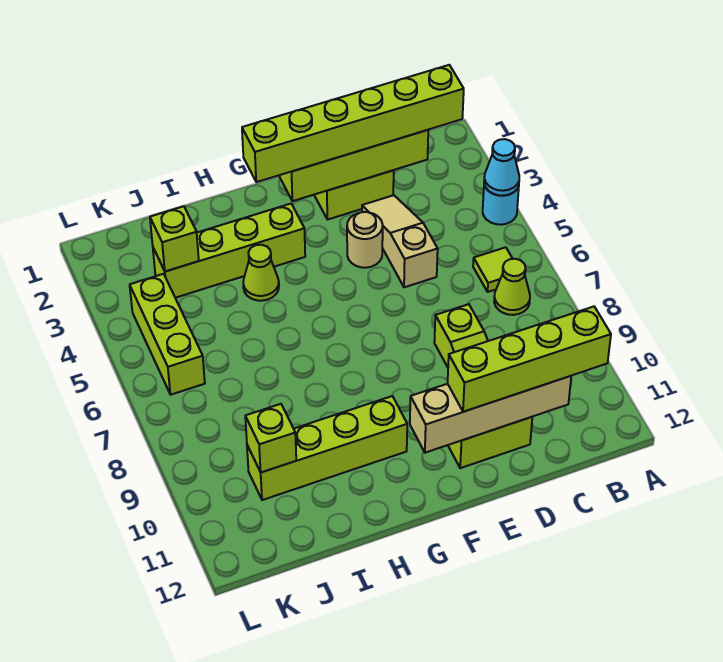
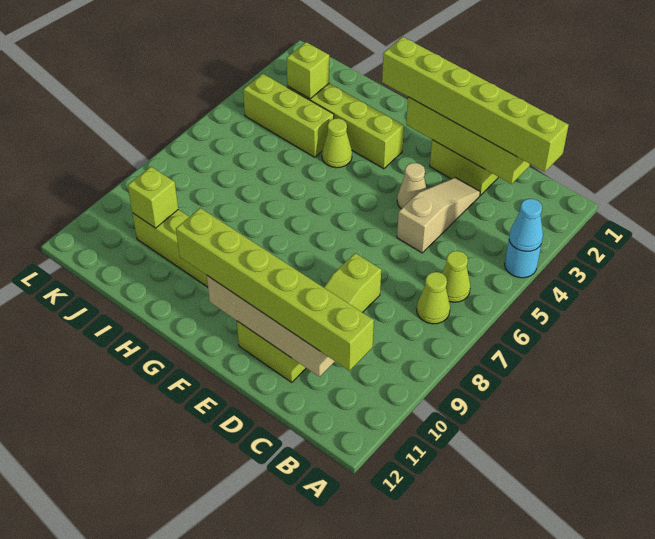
lime 1x1 tile [473,247,513,292] -> lime 1x1 cone [442,251,470,302]
lime 1x4 brick [448,307,611,412] -> lime 1x6 brick [176,208,374,371]
tan 1x1 round brick [347,212,383,268] -> tan 1x1 cone [397,163,427,209]
lime 1x3 brick [130,274,205,395] -> lime 1x3 brick turned to [243,74,334,157]

